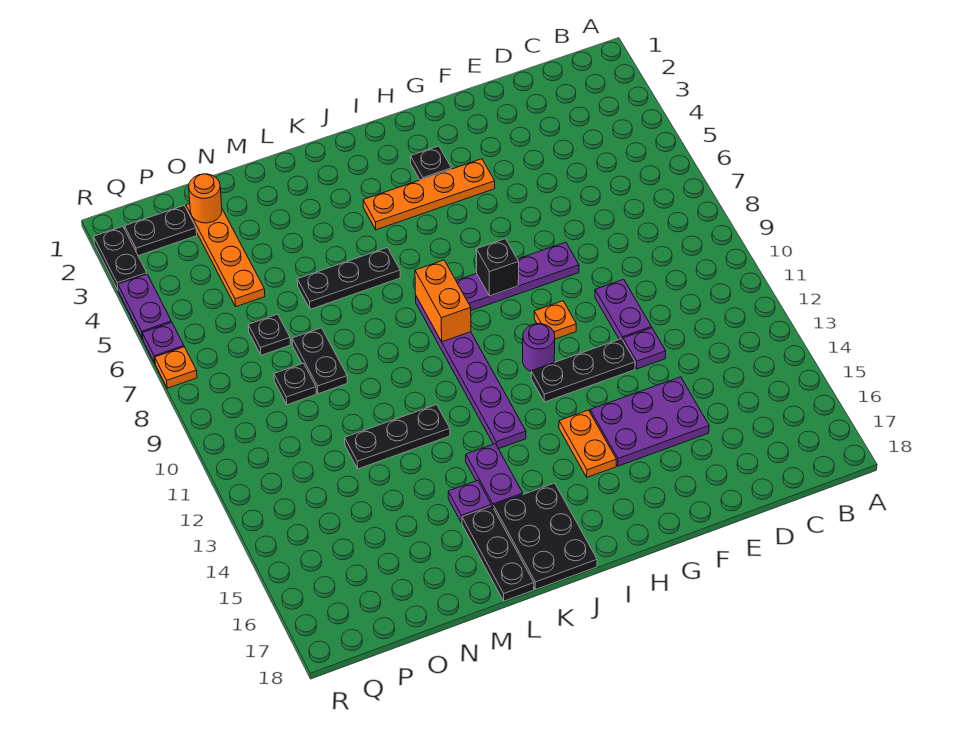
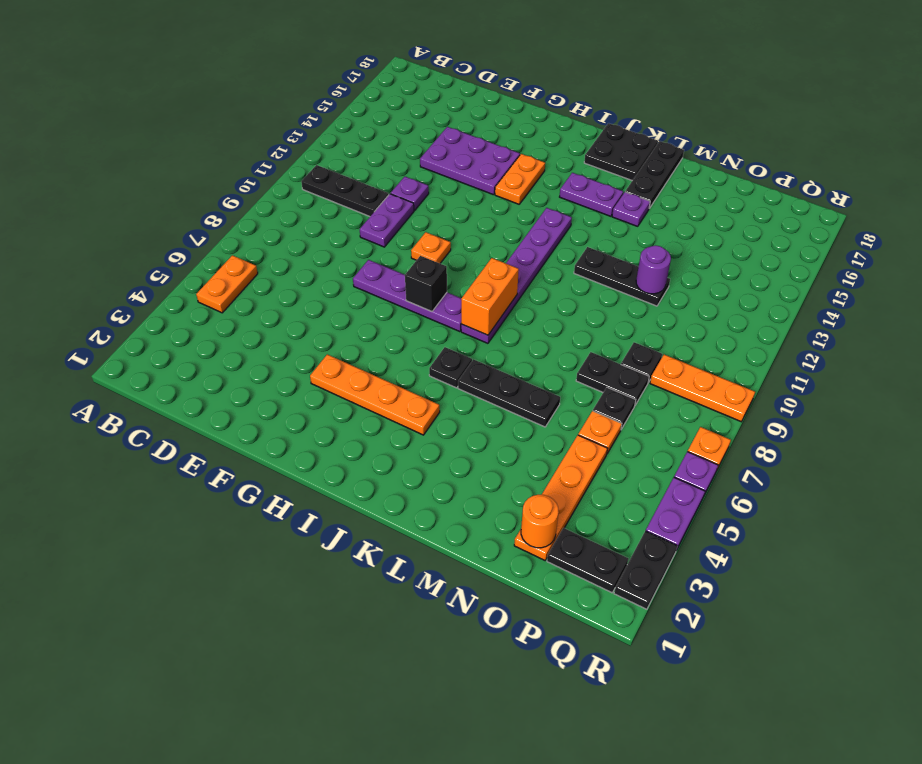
none -> orange 1x2 plate [196,255,258,313]
black 1x3 plate [531,339,635,402] -> black 1x3 plate moved to [301,165,389,216]
black 1x1 plate [410,146,451,180] -> black 1x1 plate moved to [429,347,472,388]
purple 1x1 round brick [523,324,555,372] -> purple 1x1 round brick moved to [636,245,671,294]
black 2x3 plate [494,483,597,589] -> black 2x2 plate [584,123,658,180]
purple 1x2 plate [466,444,523,508] -> purple 1x2 plate turned to [560,173,623,216]
black 1x2 plate [292,328,348,394] -> black 1x2 plate turned to [576,352,649,405]
none -> orange 1x1 plate [578,411,622,454]
none -> orange 1x3 plate [650,355,755,422]

